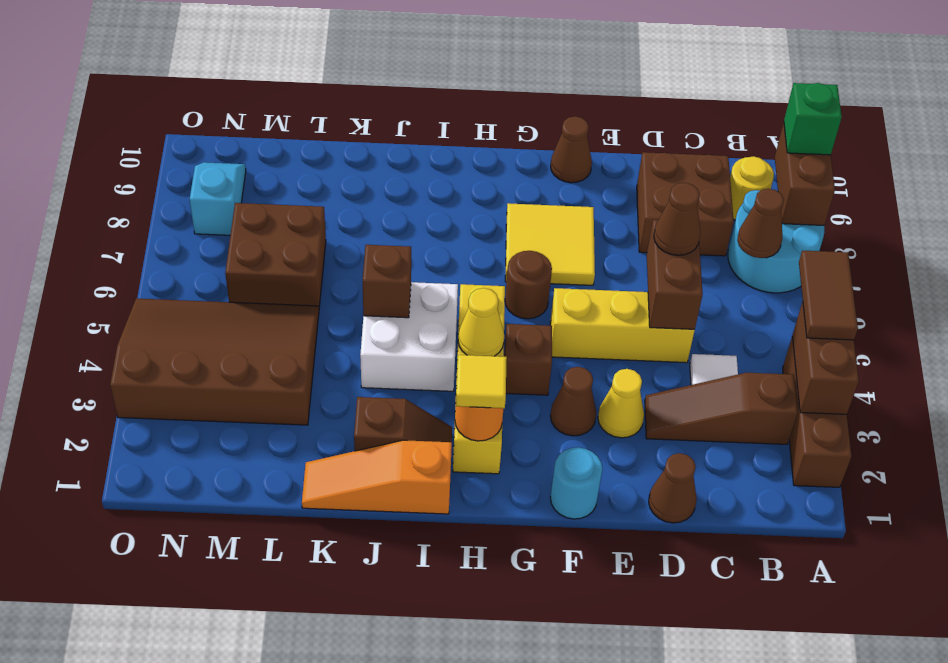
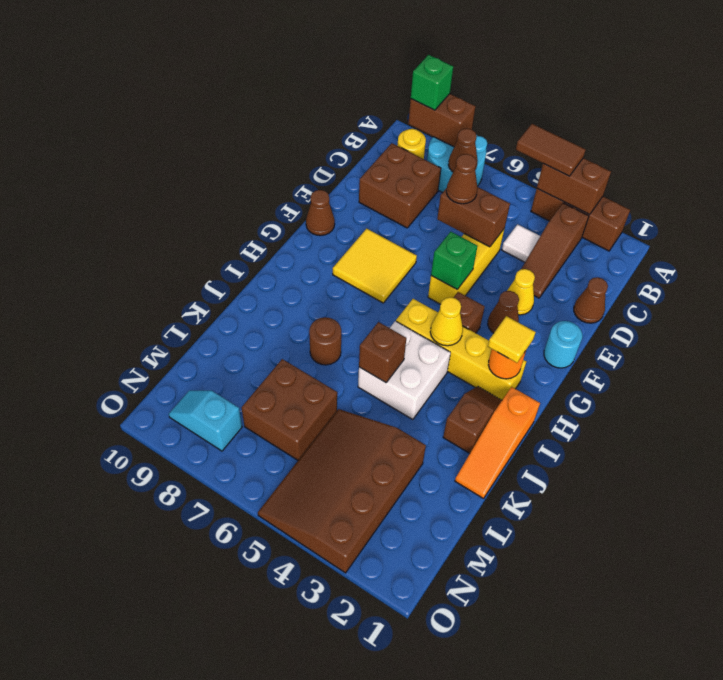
none -> green 1x1 brick [431,232,478,289]
brown 1x1 round brick [505,251,552,319] -> brown 1x1 round brick moved to [309,317,341,365]

